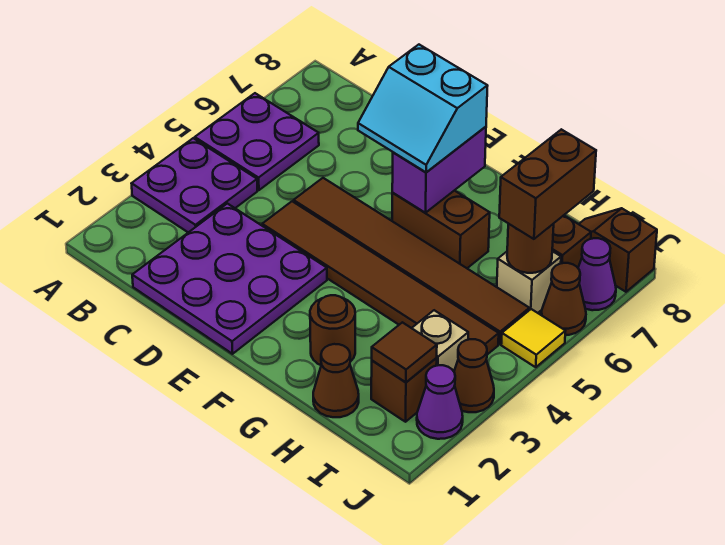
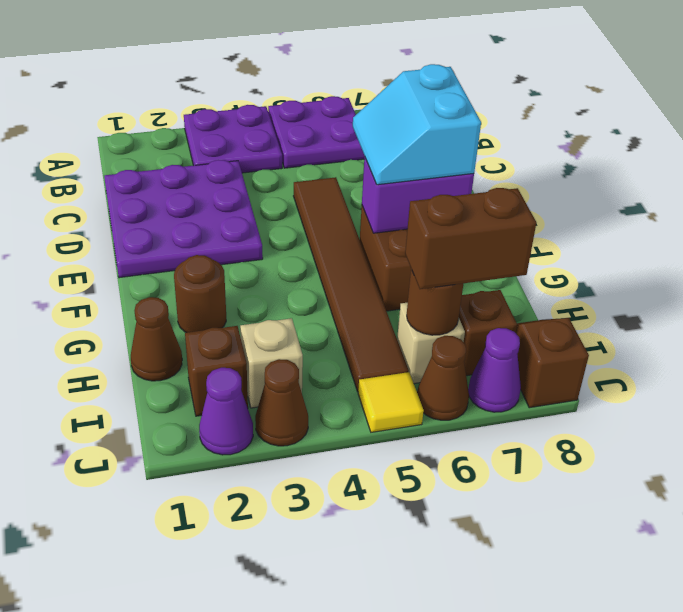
brown 1x6 tile [262,201,499,355] -> none
brown 1x1 tile [372,322,437,382] -> none

